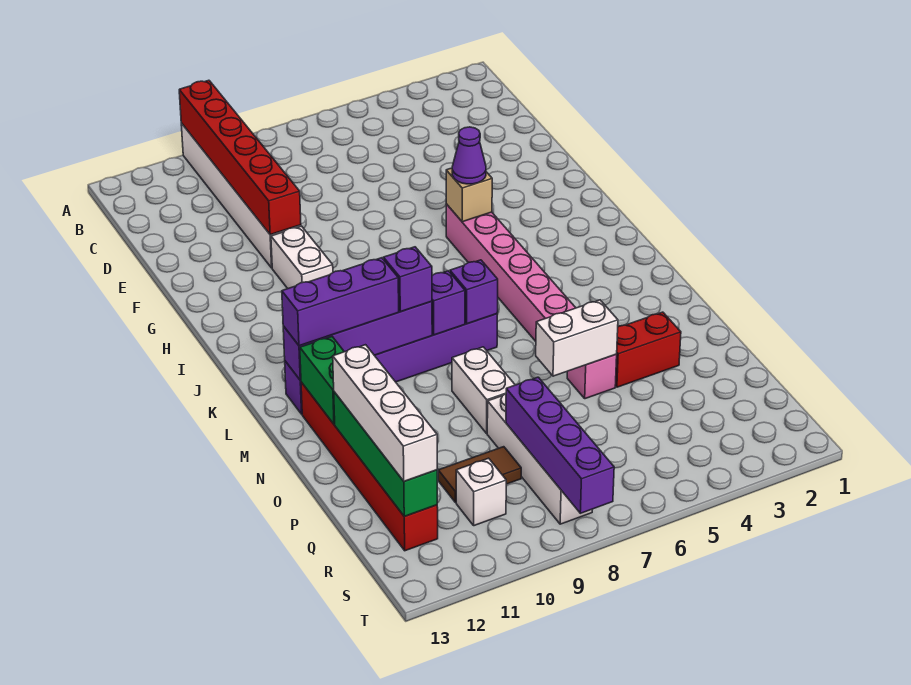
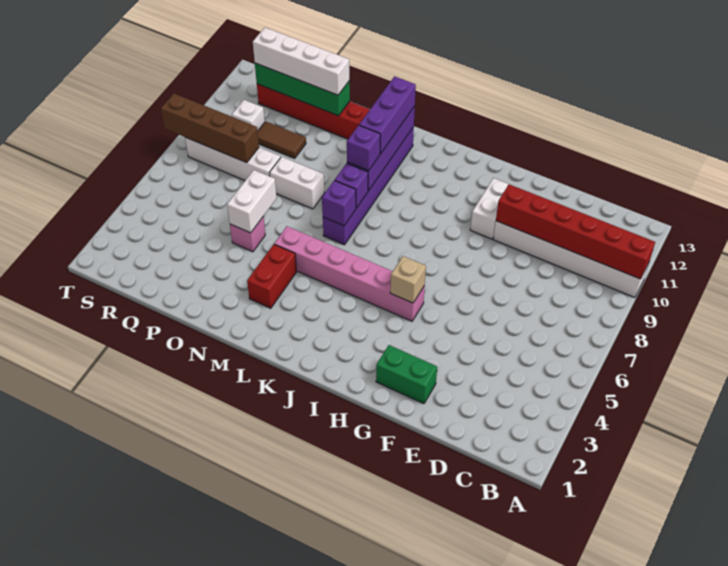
white 1x2 brick [271,226,333,288] -> white 1x2 brick turned to [470,178,508,239]
purple 1x1 cone [452,127,486,184] -> none
green 1x2 brick [300,337,344,424] -> green 1x2 brick moved to [376,345,437,404]
red 1x2 brick [615,312,681,387] -> red 1x2 brick moved to [247,244,297,308]
purple 1x4 brick [506,377,614,513] -> brown 1x4 brick [161,94,259,163]
brown 1x2 tile [438,447,521,502] -> brown 1x2 tile turned to [258,121,306,158]

